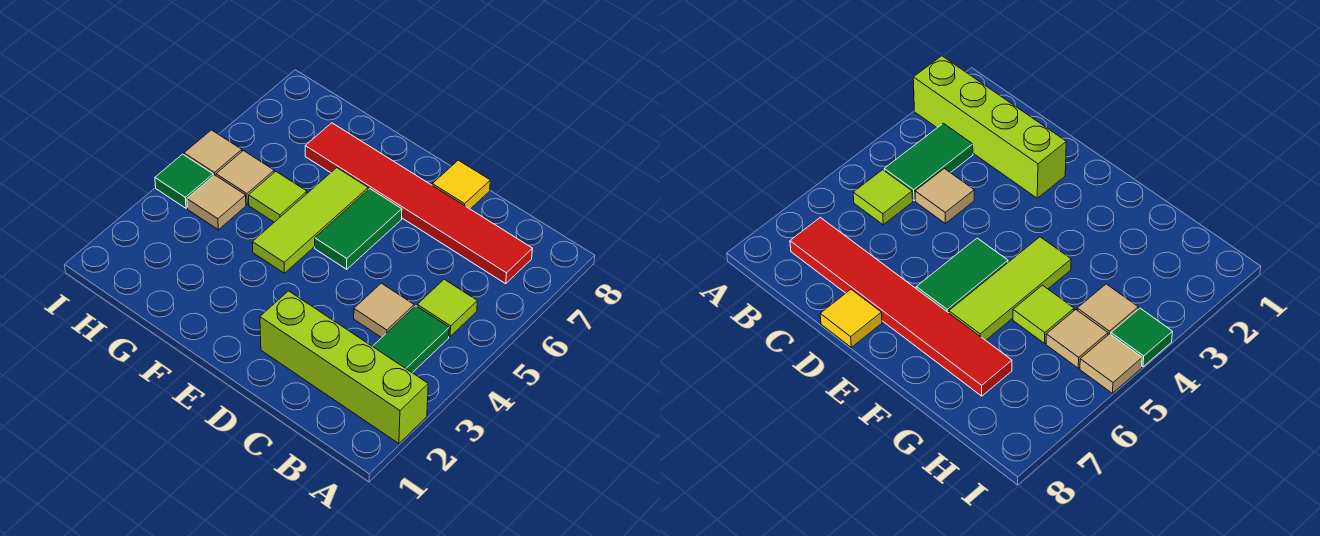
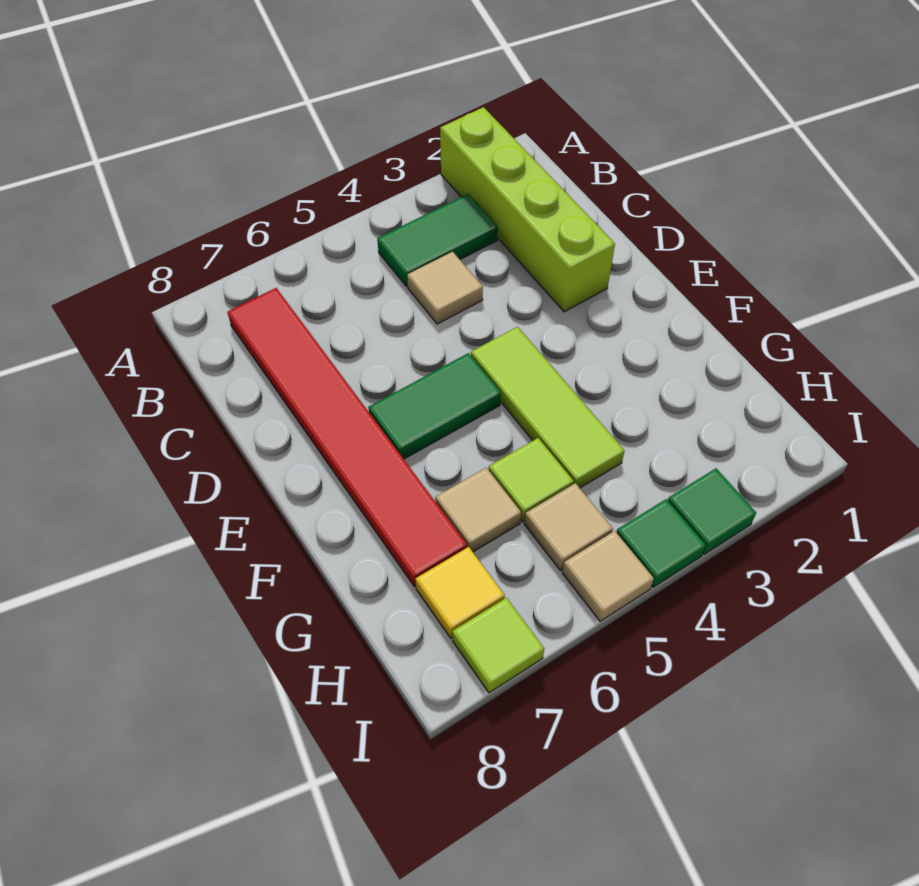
lime 1x1 tile [417,279,477,337] -> lime 1x1 tile moved to [452,598,544,693]
yellow 1x1 tile [432,160,490,209] -> yellow 1x1 tile moved to [415,547,505,638]
lime 1x3 tile [252,168,368,273] -> lime 1x3 tile turned to [471,327,625,488]
tan 1x1 tile [187,175,246,230] -> tan 1x1 tile moved to [435,468,521,552]
none -> green 1x1 tile [668,468,756,554]

